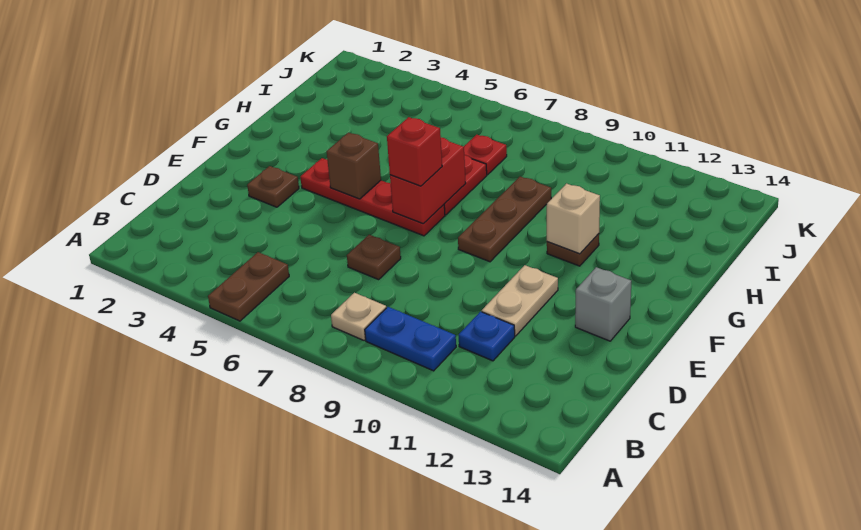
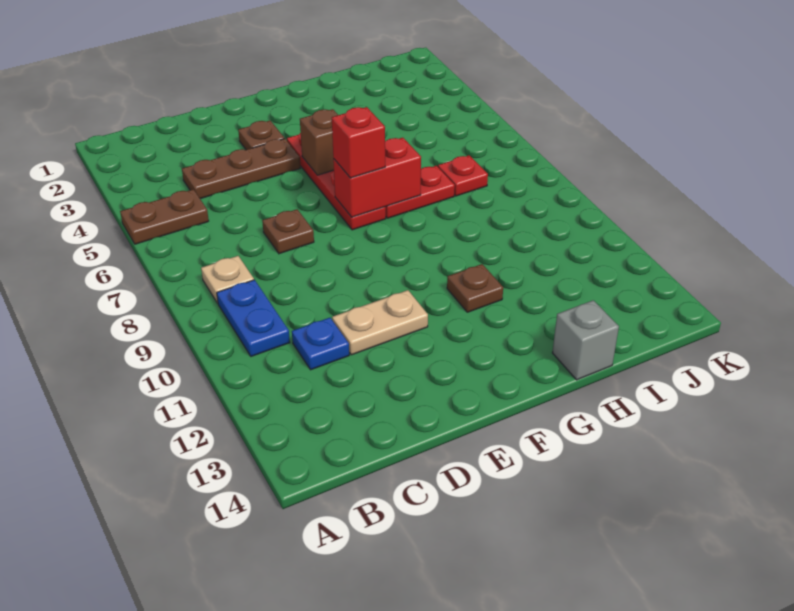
grey 1x1 brick [575,267,631,341] -> grey 1x1 brick moved to [552,300,619,380]
brown 1x3 plate [458,177,551,262] -> brown 1x3 plate moved to [182,139,300,199]
tan 1x1 brick [547,184,600,254] -> none

